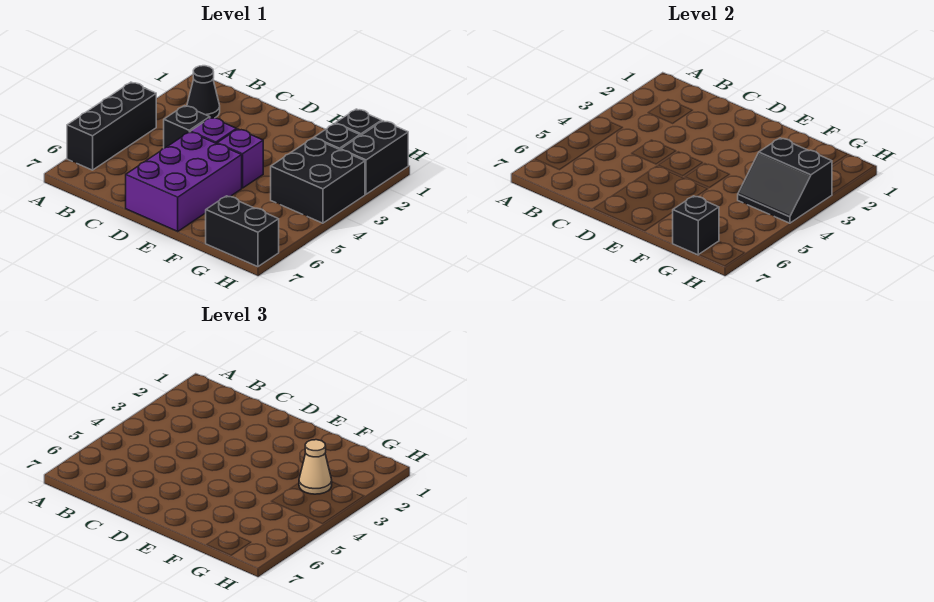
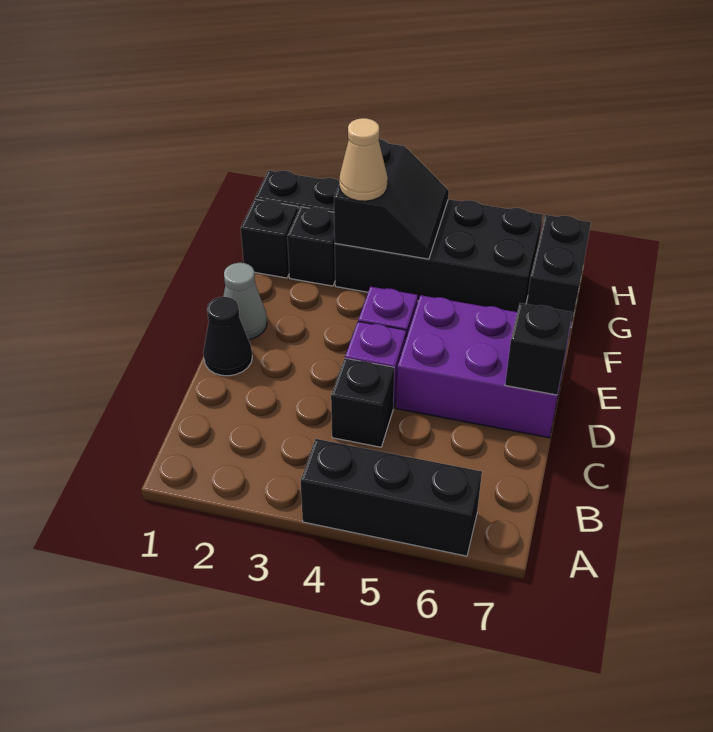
black 1x1 cone [187,66,220,118] -> black 1x1 cone moved to [203,297,252,376]
none -> grey 1x1 cone [223,263,267,340]
black 2x2 brick [271,138,365,223] -> black 2x4 brick [335,199,543,312]
black 1x1 brick [672,196,719,255] -> black 1x1 brick moved to [505,303,572,395]

